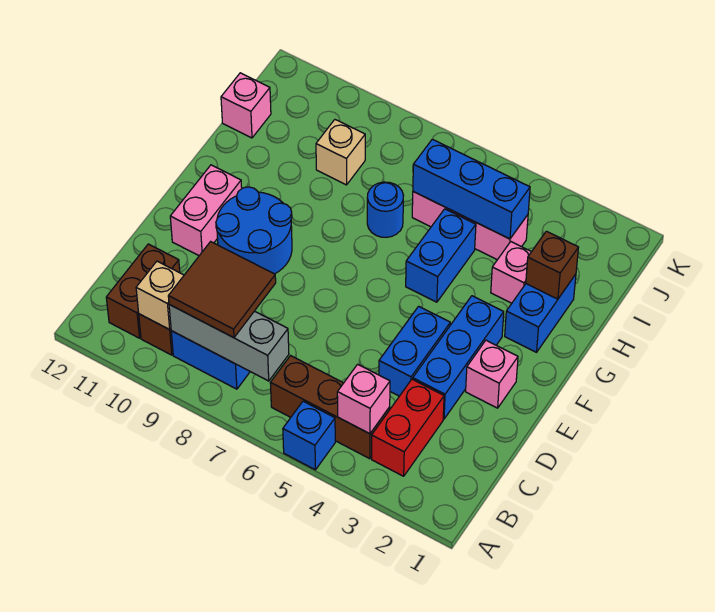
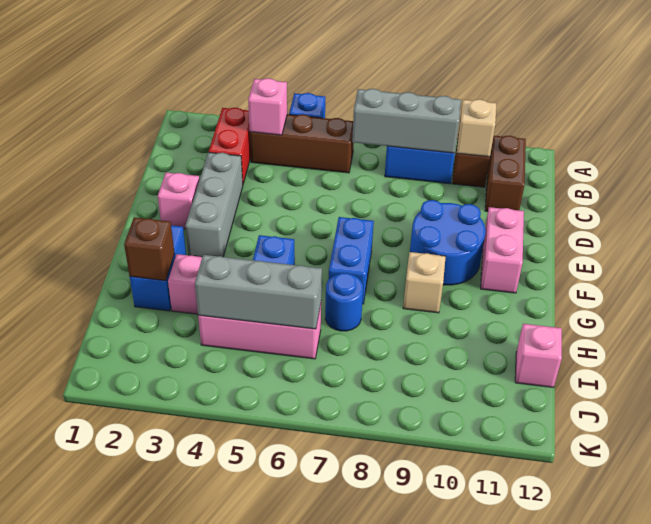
brown 2x2 tile [168,242,276,338] -> none
blue 1x3 brick [413,296,504,419] -> grey 1x3 brick [185,152,243,257]
blue 1x2 brick [379,306,450,396] -> blue 1x2 brick moved to [329,217,374,304]
blue 1x3 brick [413,139,530,239] -> grey 1x3 brick [195,255,322,329]
tan 1x1 brick [316,120,365,185] -> tan 1x1 brick moved to [403,252,446,313]

